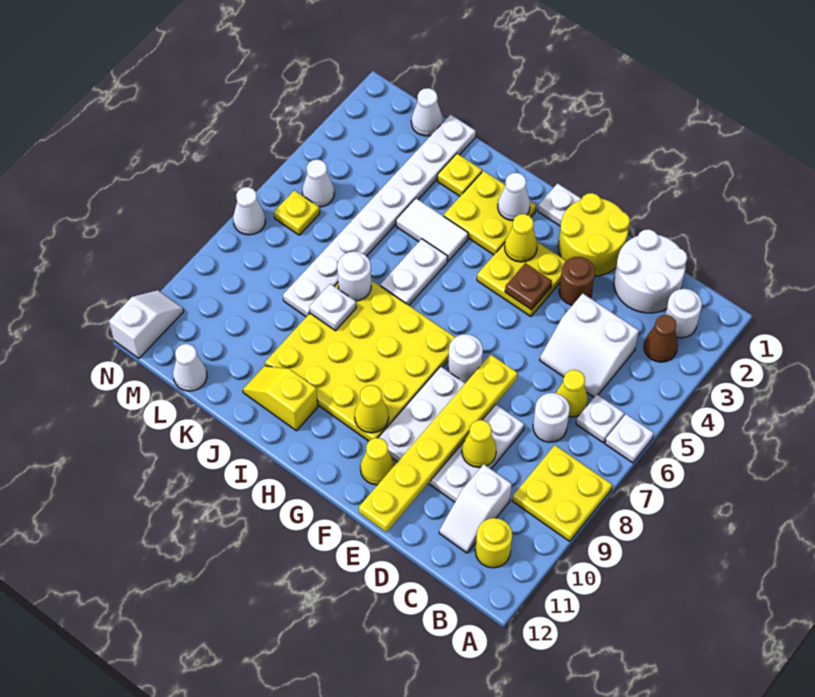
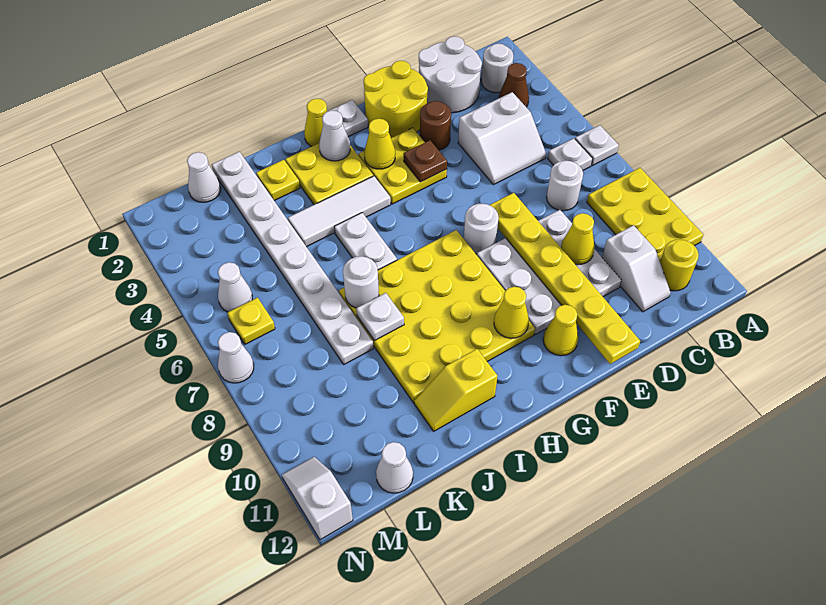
yellow 2x2 plate [512,445,612,541] -> yellow 2x3 plate [587,168,703,261]
yellow 1x1 cone [556,370,588,417] -> yellow 1x1 cone moved to [304,99,327,146]
white 1x2 tile [396,198,468,261] -> white 1x3 tile [288,176,391,247]

